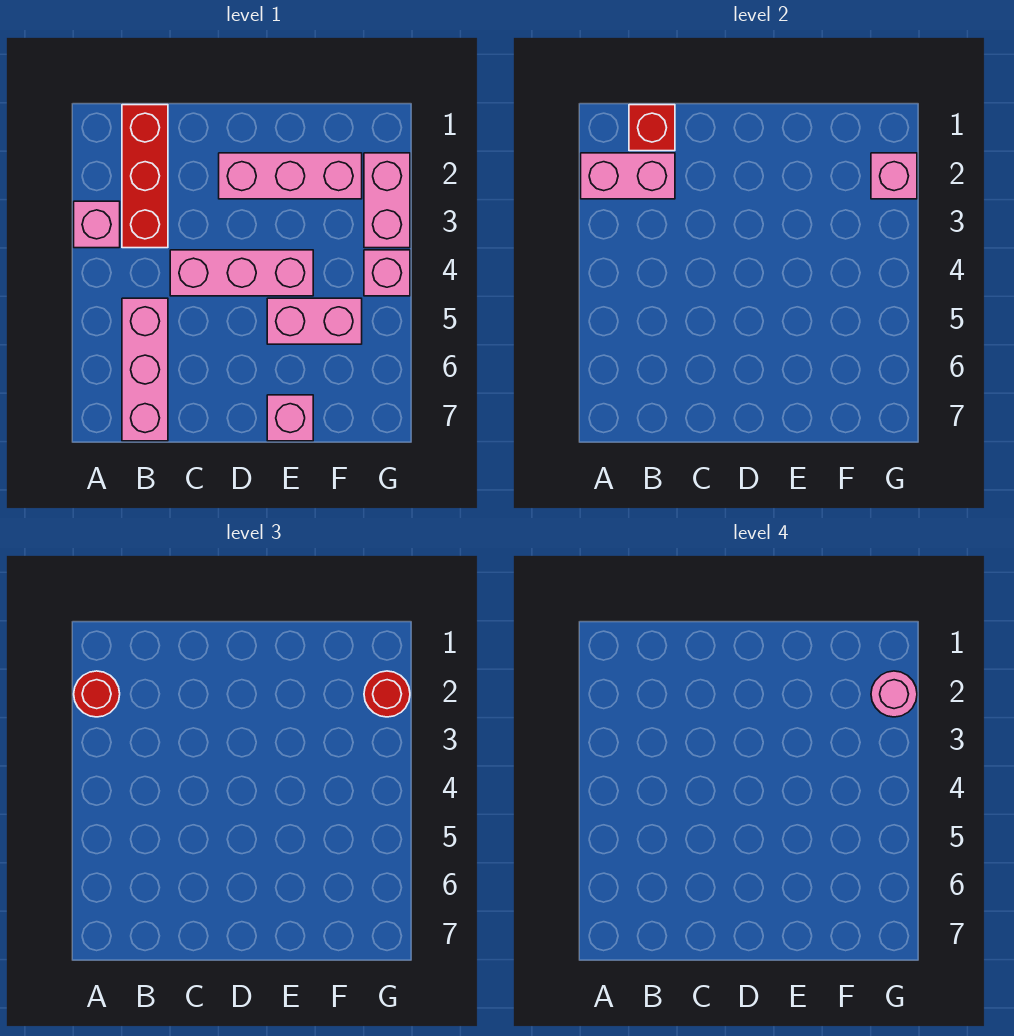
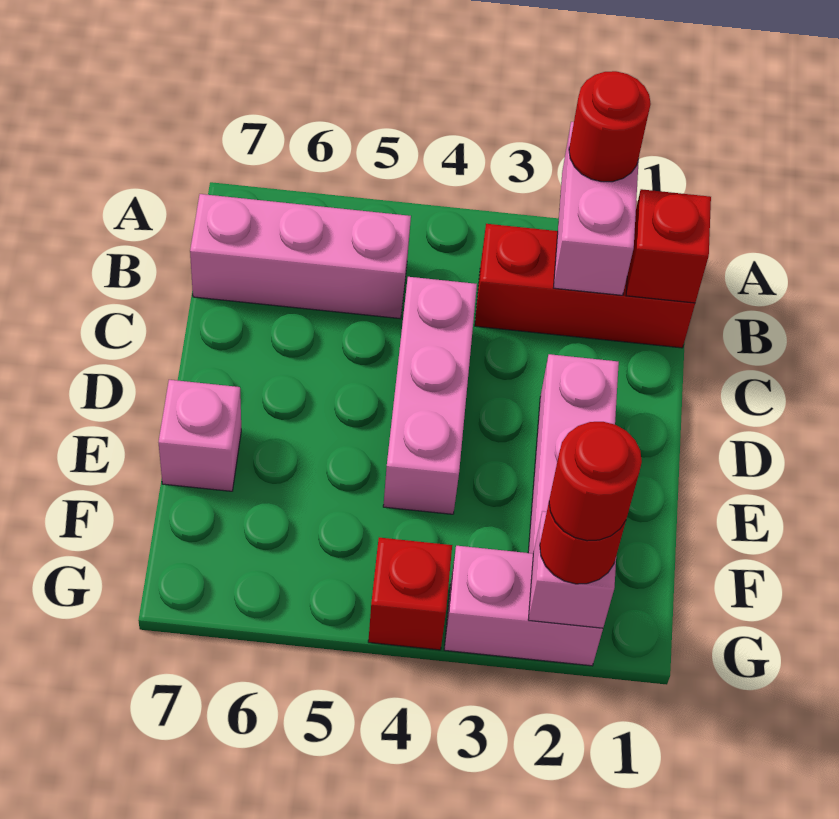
pink 1x1 brick [74,201,120,248] -> none
pink 1x2 brick [267,298,362,344] -> none
pink 1x1 round brick [871,671,917,717] -> red 1x1 round brick [549,422,642,541]
pink 1x1 brick [364,250,410,296] -> red 1x1 brick [368,538,452,650]

